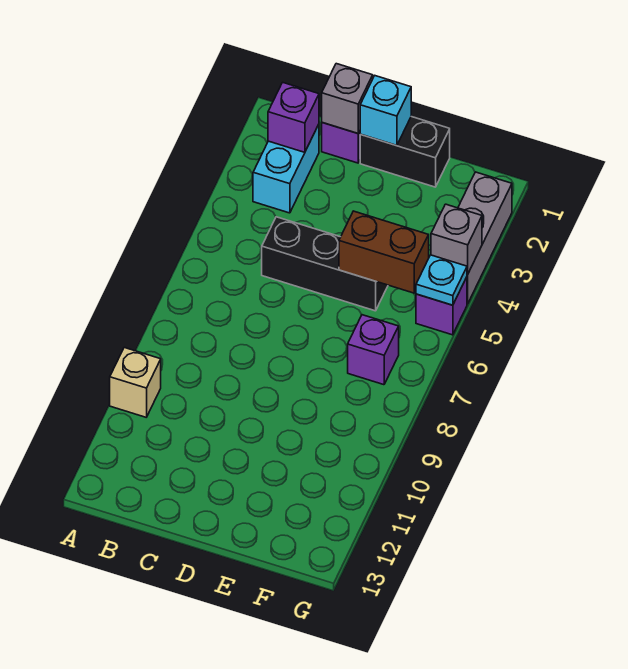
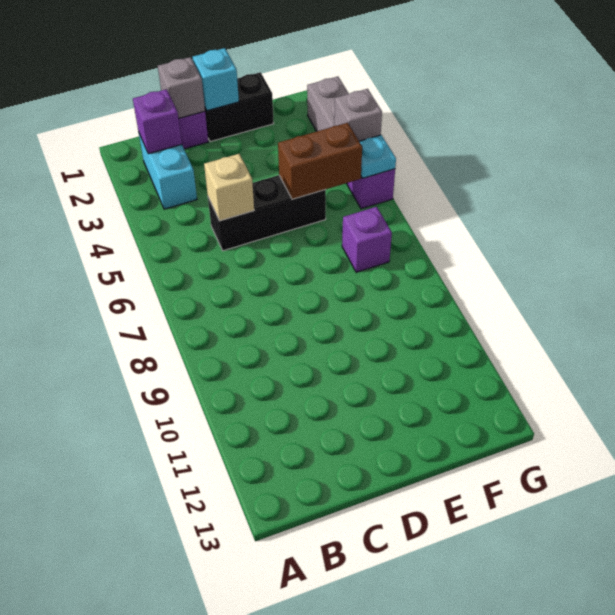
tan 1x1 brick [110,348,161,417] -> tan 1x1 brick moved to [204,154,254,221]

